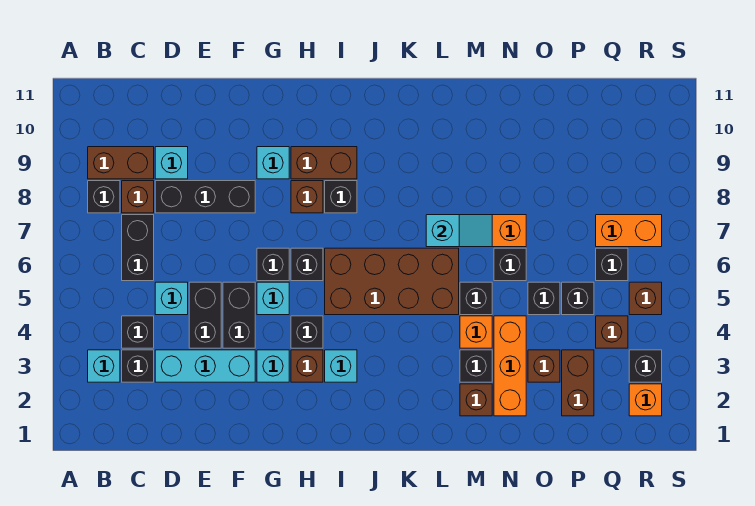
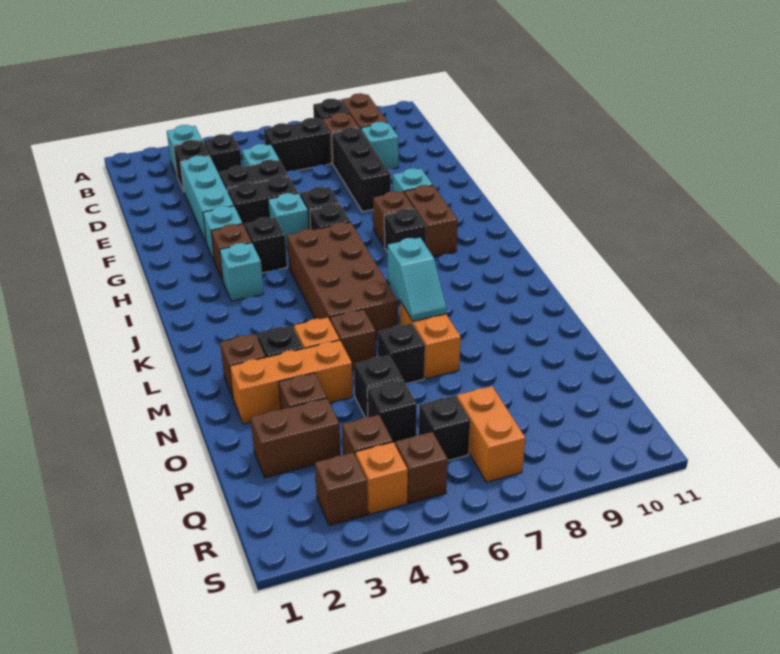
black 1x1 brick [460,282,492,315] -> brown 1x1 brick [330,309,376,370]
orange 1x1 brick [629,384,662,416] -> orange 1x1 brick moved to [356,442,408,514]
black 1x1 brick [629,350,662,382] -> brown 1x1 brick [315,453,368,526]

